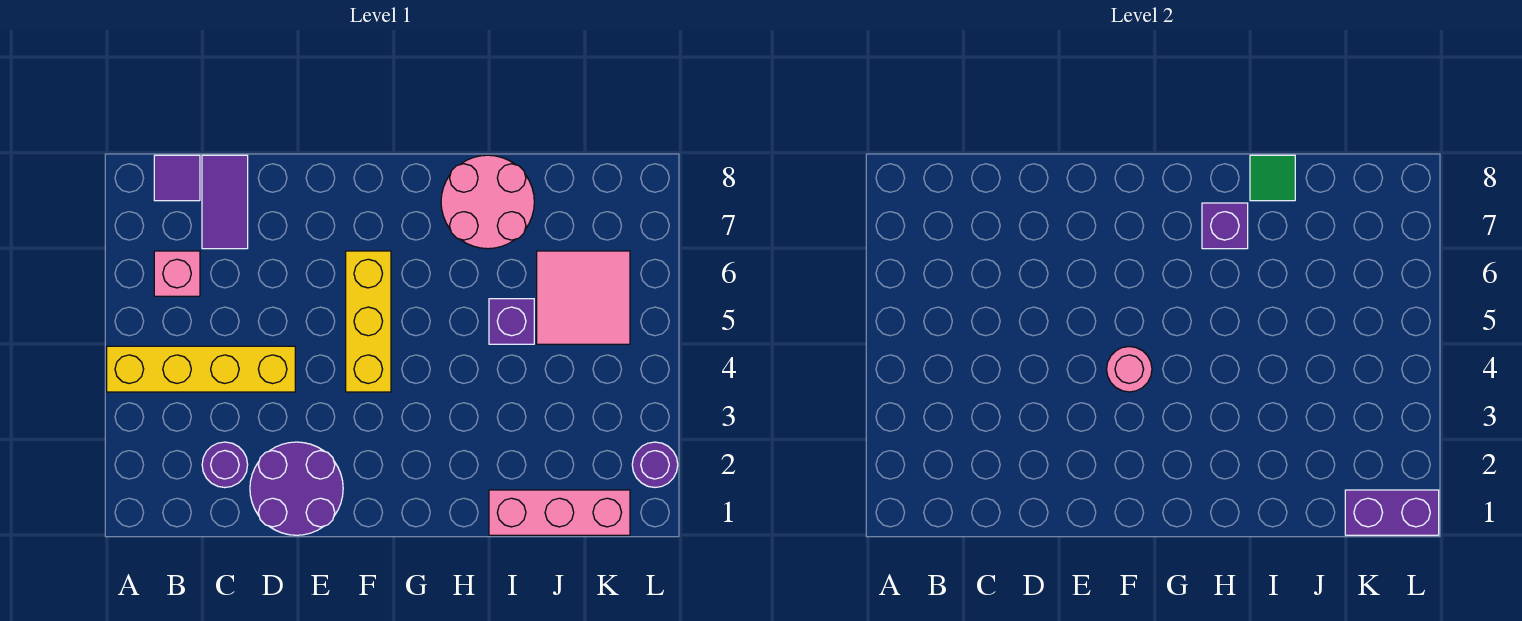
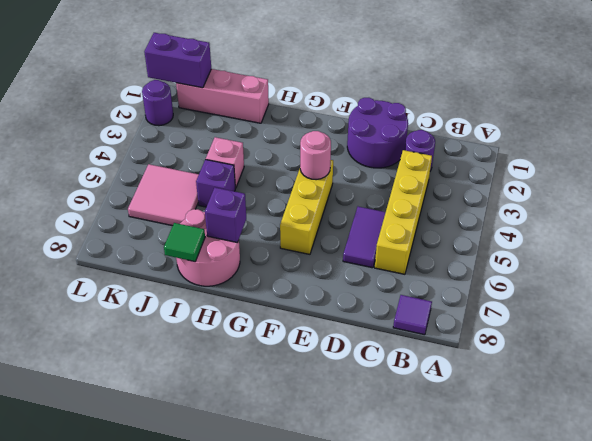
yellow 1x4 brick [107,346,295,392] -> yellow 1x4 brick turned to [375,150,432,274]
pink 1x1 brick [154,251,200,296] -> pink 1x1 brick moved to [206,137,244,188]
purple 1x2 tile [202,155,248,249] -> purple 1x2 tile moved to [343,207,386,268]

